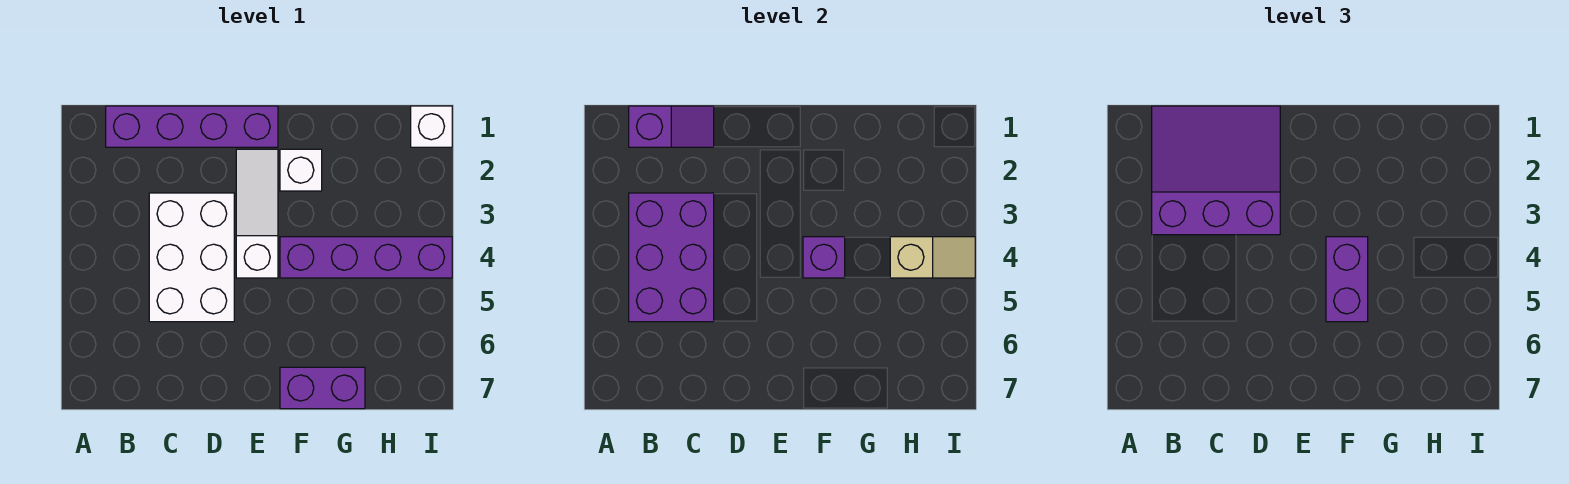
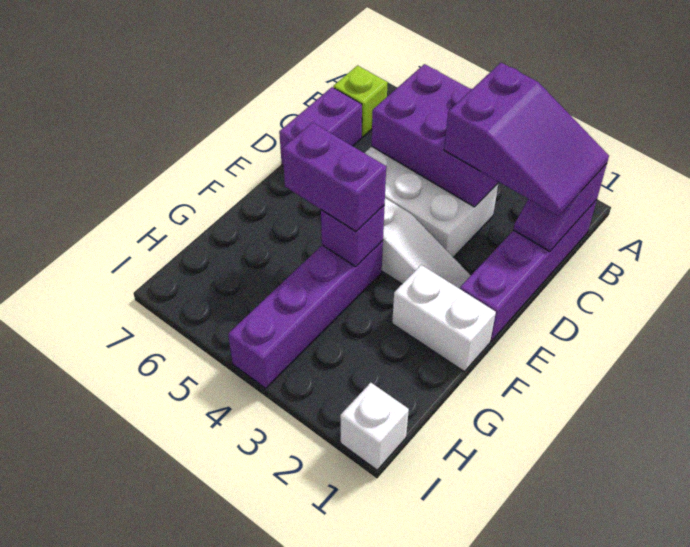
purple 3x3 slope [1152,106,1280,235] -> purple 2x3 slope [444,63,609,216]
none -> lime 1x1 brick [333,66,388,137]
white 1x1 brick [280,149,322,191] -> white 1x2 brick [392,265,496,372]
purple 1x2 brick [280,367,365,409] -> purple 1x2 brick moved to [279,87,362,166]
tan 1x2 slope [890,237,975,278] -> none

